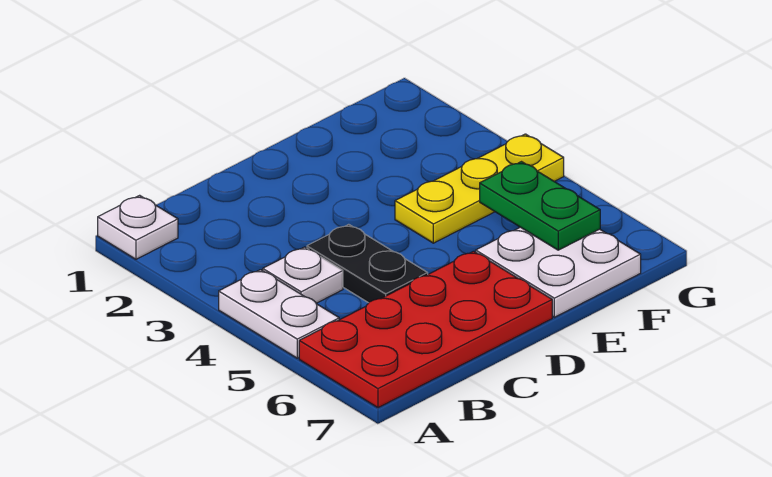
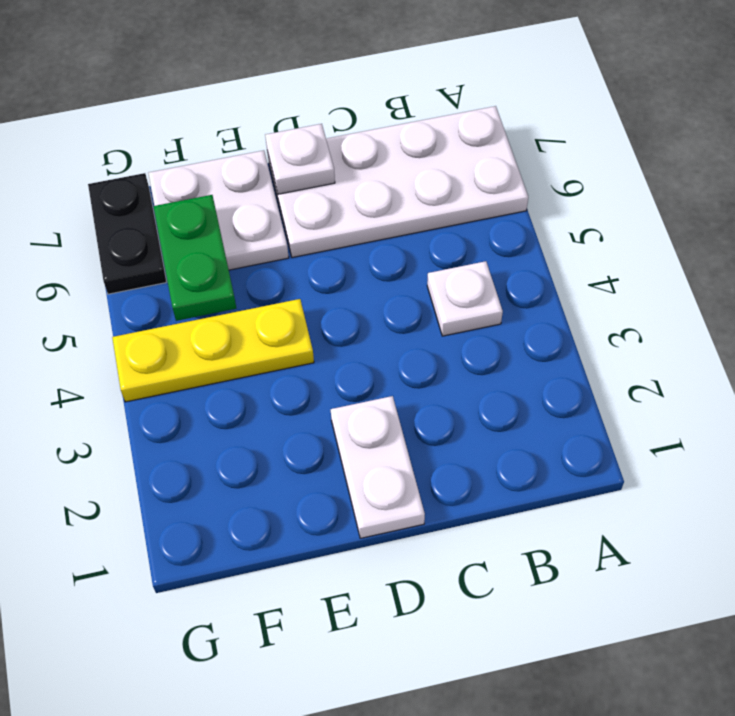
white 1x1 plate [98,195,178,259] -> white 1x1 plate moved to [265,124,335,194]
white 1x2 plate [219,270,339,358] -> white 1x2 plate moved to [331,396,425,538]
red 2x4 plate [299,251,552,408] -> white 2x4 plate [267,106,528,258]
black 1x2 plate [307,224,428,303] -> black 1x2 plate moved to [88,173,166,294]

